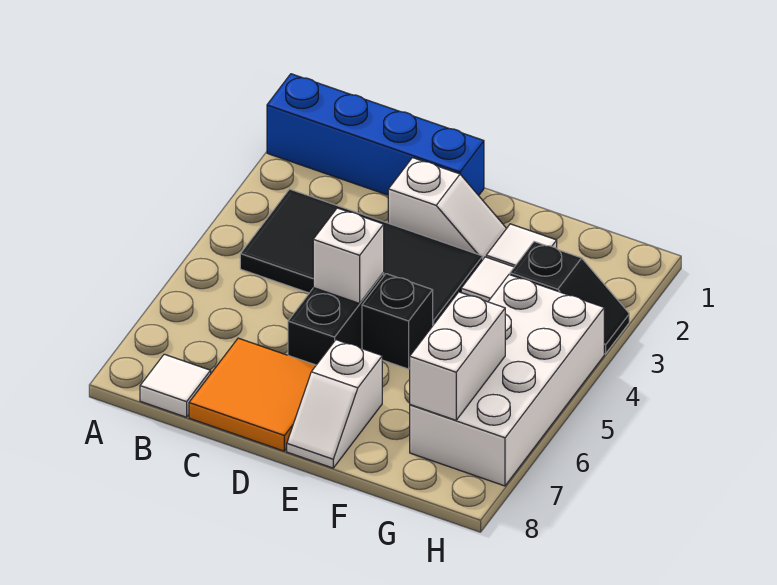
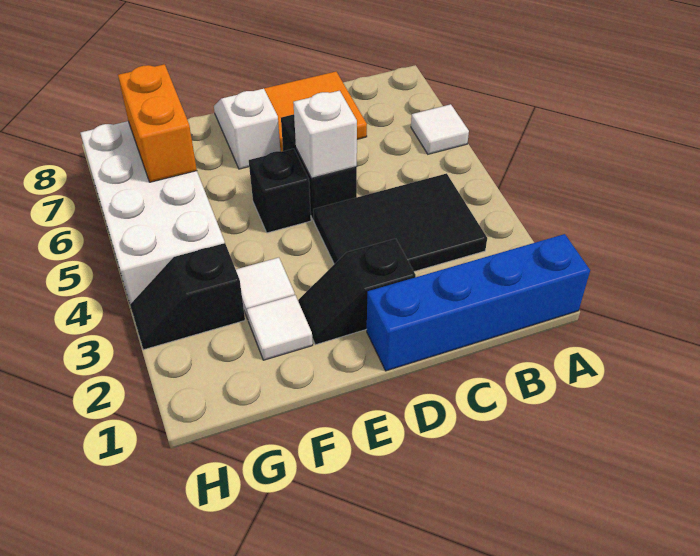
black 2x4 tile [240,189,483,325] -> black 2x3 tile [313,173,487,272]
white 1x1 tile [140,354,211,417] -> white 1x1 tile moved to [411,104,469,154]
white 1x2 slope [388,158,507,259] -> black 1x2 slope [298,239,416,345]
white 1x2 brick [410,292,505,420] -> orange 1x2 brick [118,64,197,182]

